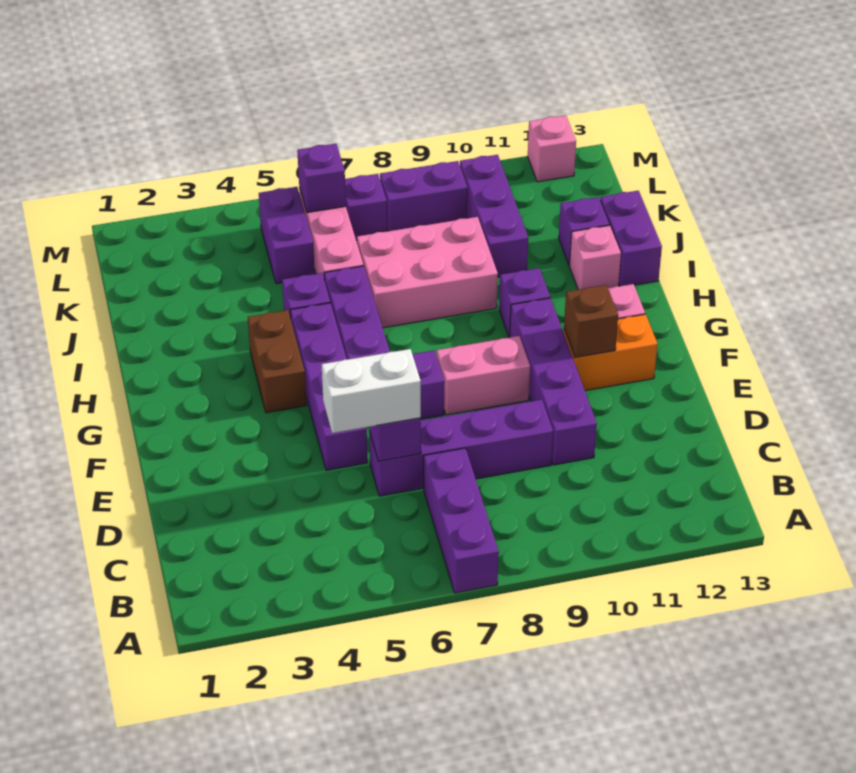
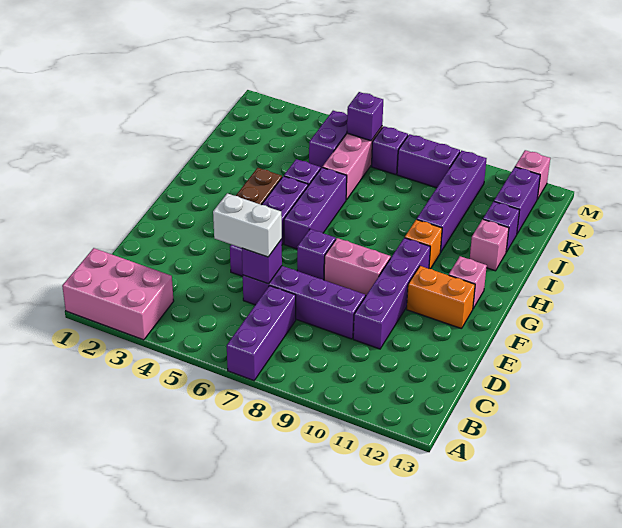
brown 1x1 brick [564,285,618,358] -> none
purple 1x1 brick [499,268,550,337] -> orange 1x1 brick [405,219,442,269]
pink 2x3 brick [357,217,498,328] -> pink 2x3 brick moved to [62,248,174,340]
purple 1x2 brick [600,191,662,286] -> purple 1x2 brick moved to [494,167,540,234]
purple 1x3 brick [460,155,528,277] -> purple 1x4 brick [417,150,487,252]

